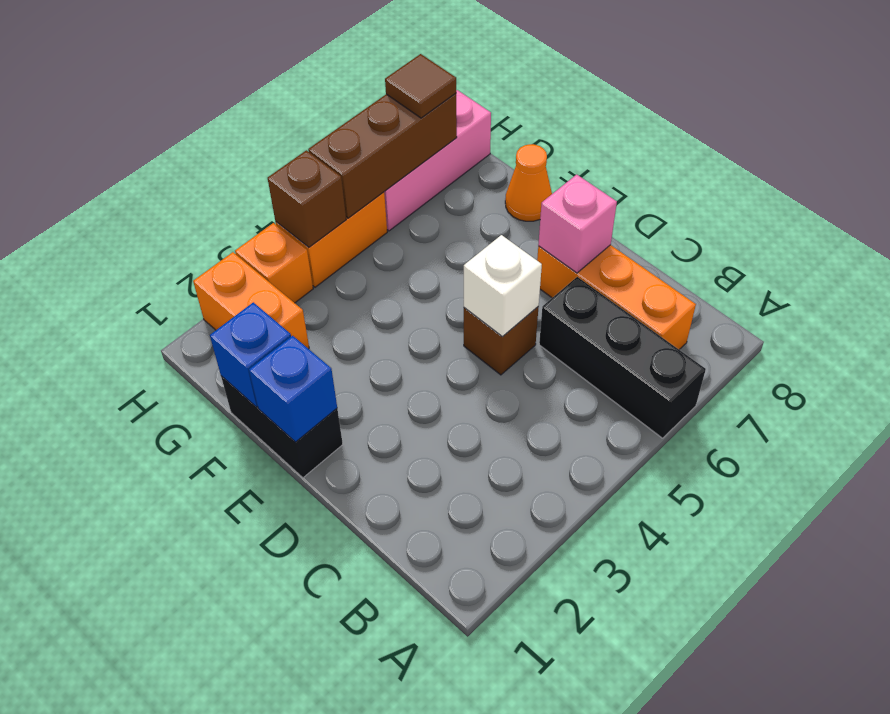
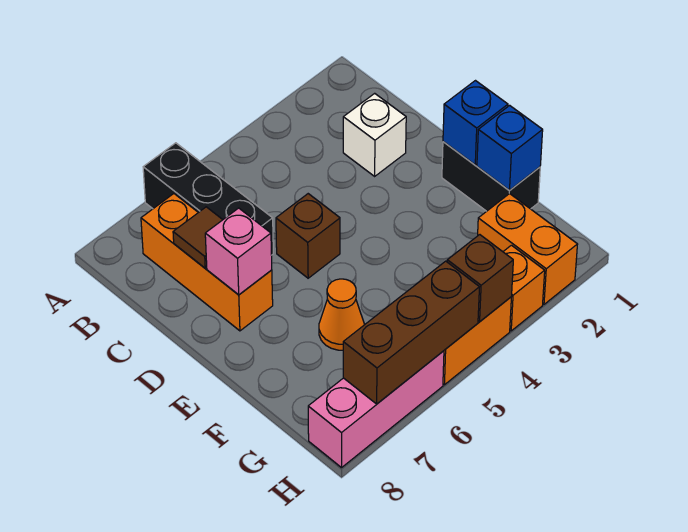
white 1x1 brick [464,235,542,336] -> white 1x1 brick moved to [343,93,406,176]
orange 1x1 cone [505,144,552,221] -> orange 1x1 cone moved to [319,279,364,350]
brown 1x1 tile [385,54,456,118] -> brown 1x1 tile moved to [173,207,223,268]

